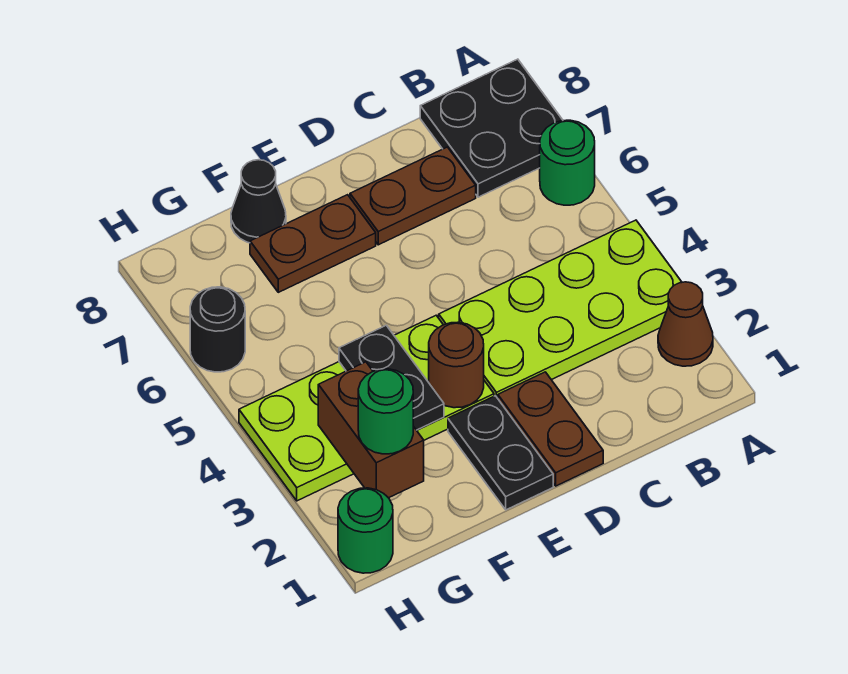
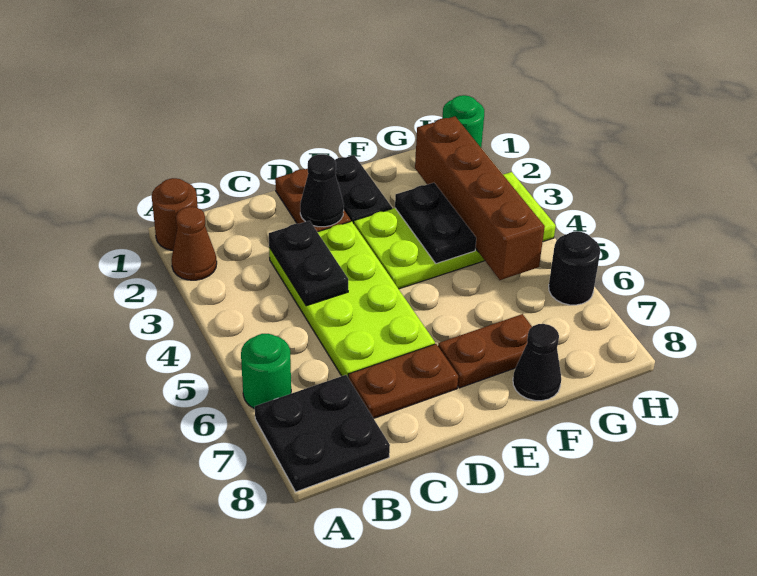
lime 2x4 plate [439,220,682,398] -> lime 2x4 plate turned to [269,221,435,377]
none -> black 1x2 plate [269,221,348,306]
none -> black 1x1 cone [300,154,344,227]
brown 1x1 round brick [429,322,484,408] -> brown 1x1 round brick moved to [152,178,198,251]
brown 1x2 brick [318,362,424,498] -> brown 1x4 brick [415,116,545,280]
green 1x1 round brick [358,369,413,454] -> none

